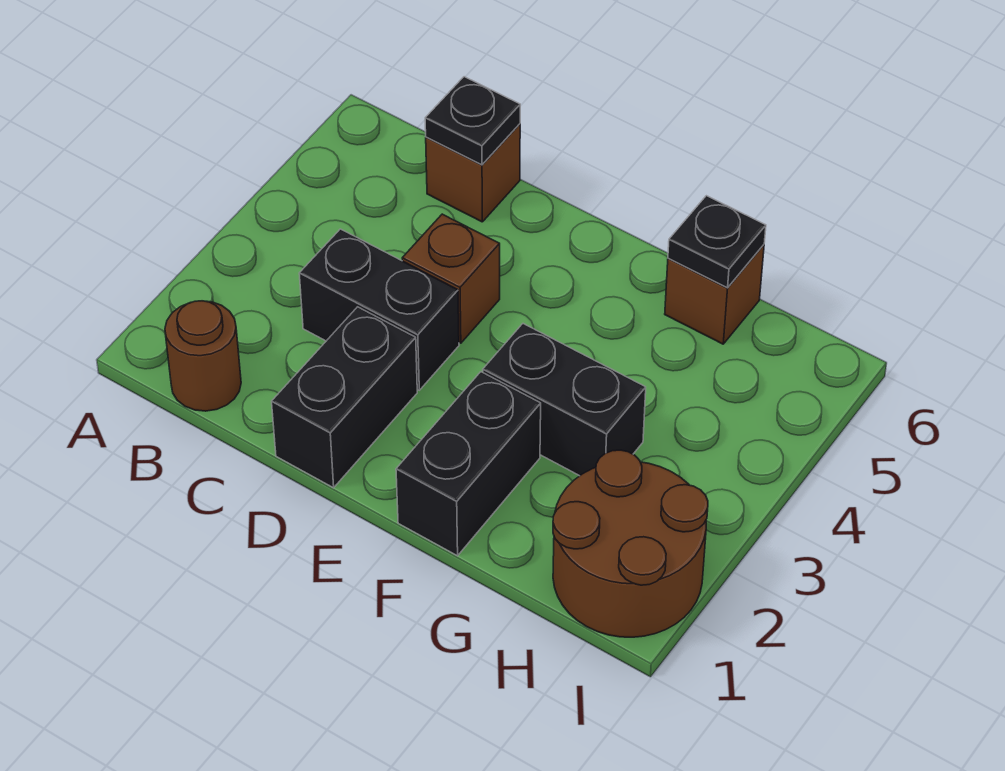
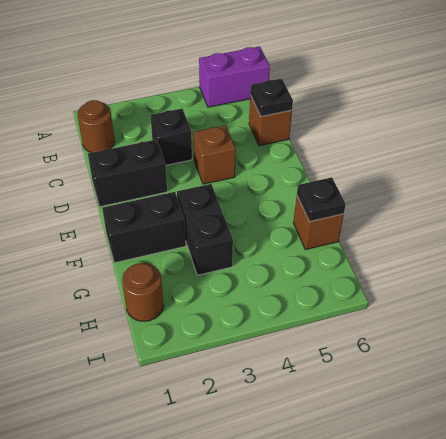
none -> purple 1x2 brick [199,47,270,107]
black 1x2 brick [299,229,459,390] -> black 1x1 brick [150,109,192,165]
brown 2x2 round brick [553,450,708,637] -> brown 1x1 round brick [122,263,164,321]

